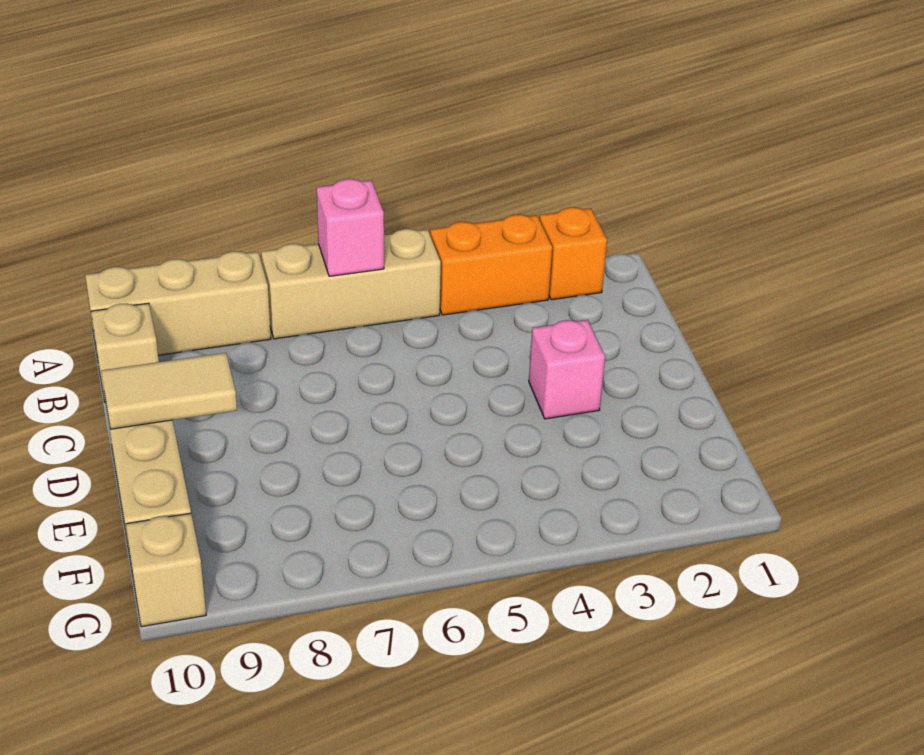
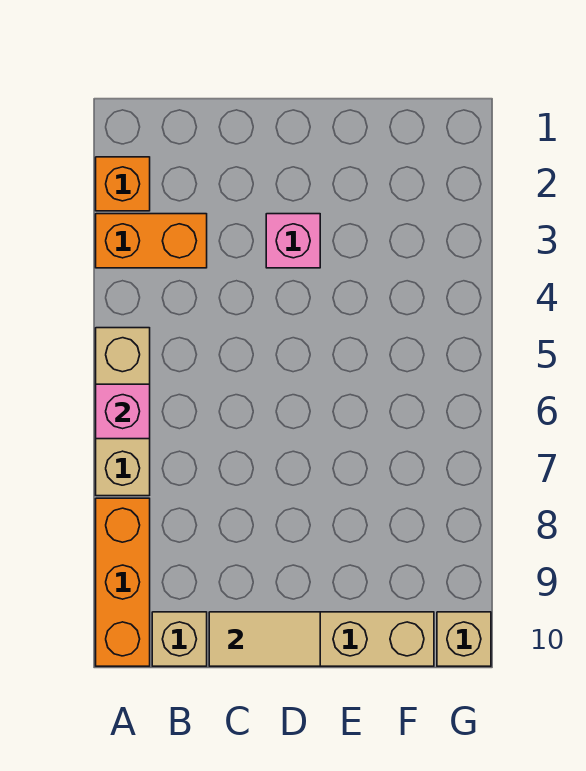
orange 1x2 brick [430,214,552,315] -> orange 1x2 brick turned to [96,214,207,268]
tan 1x3 brick [85,251,271,355] -> orange 1x3 brick [96,498,150,666]
tan 1x2 tile [101,353,237,429] -> tan 1x2 tile turned to [209,612,320,666]

